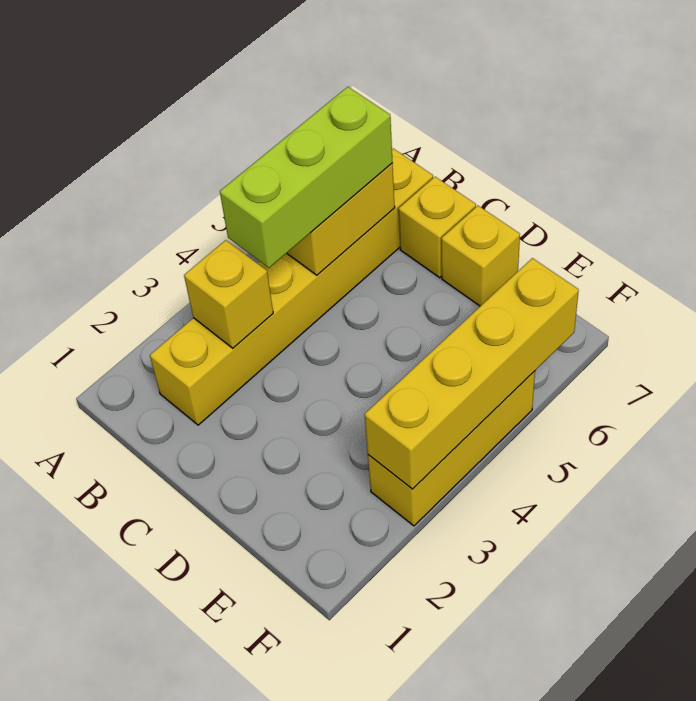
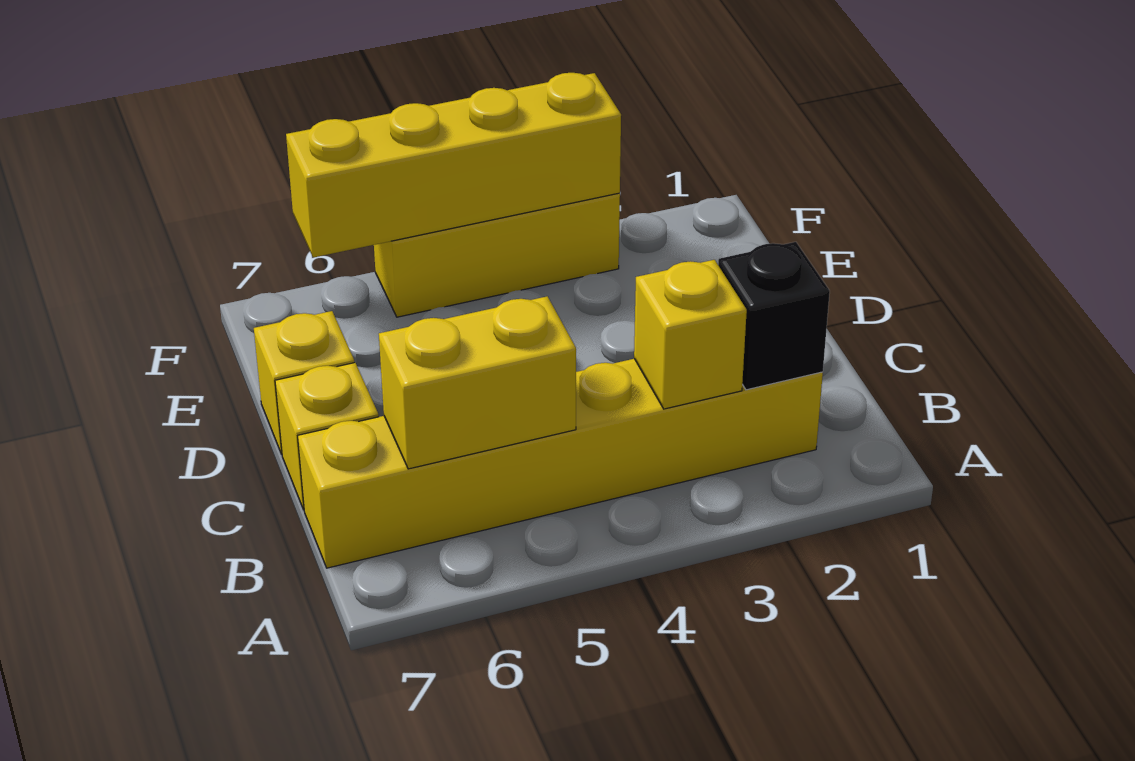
none -> black 1x1 brick [718,242,830,390]
lime 1x3 brick [220,87,393,268] -> none

